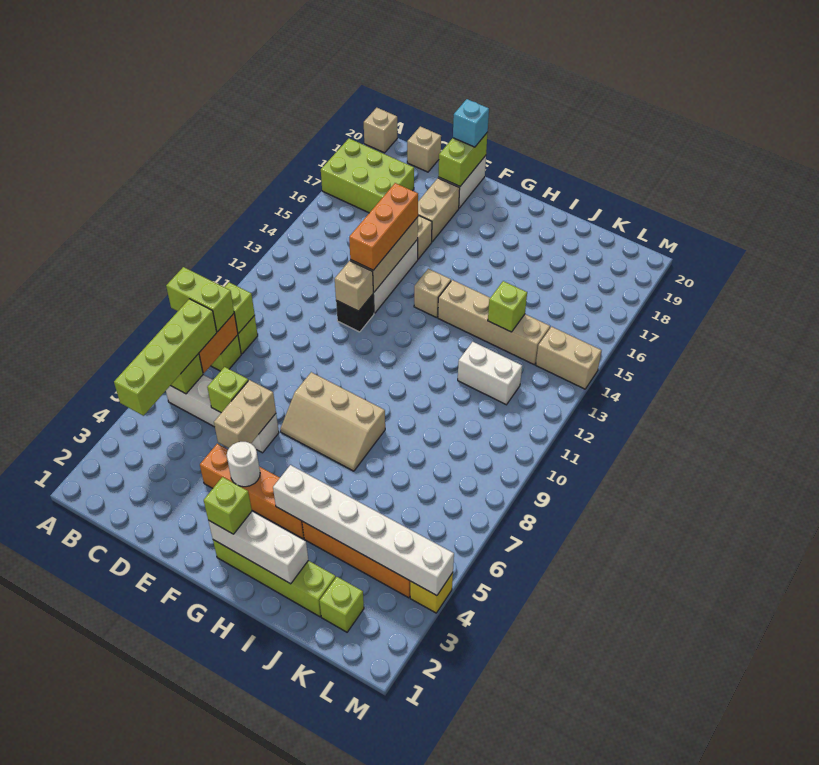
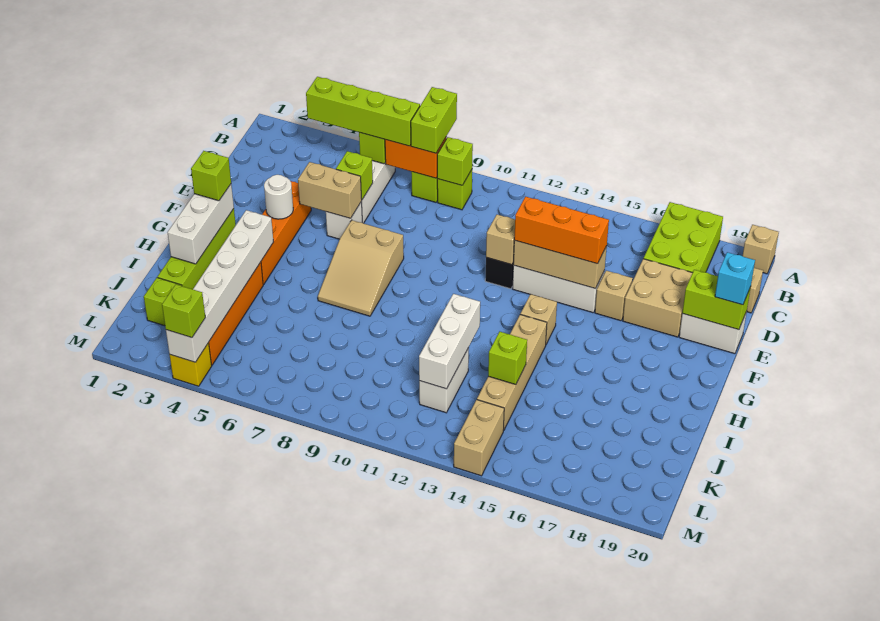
tan 1x2 brick [418,178,460,242] -> tan 2x2 brick [623,259,692,337]
tan 2x3 slope [280,372,385,471] -> tan 2x3 slope turned to [318,220,404,316]
none -> white 1x3 brick [419,294,480,389]
none -> lime 1x1 brick [162,284,205,338]

